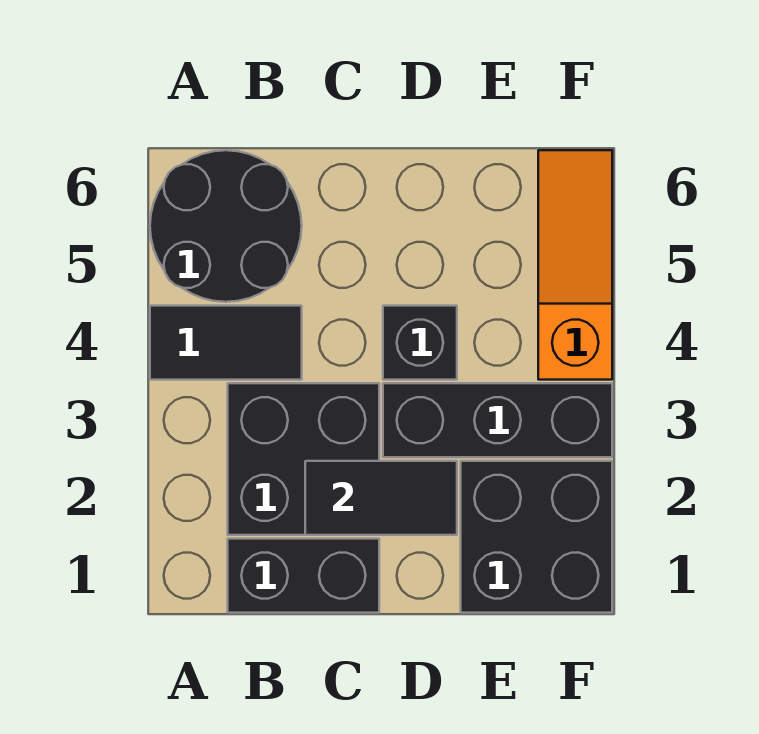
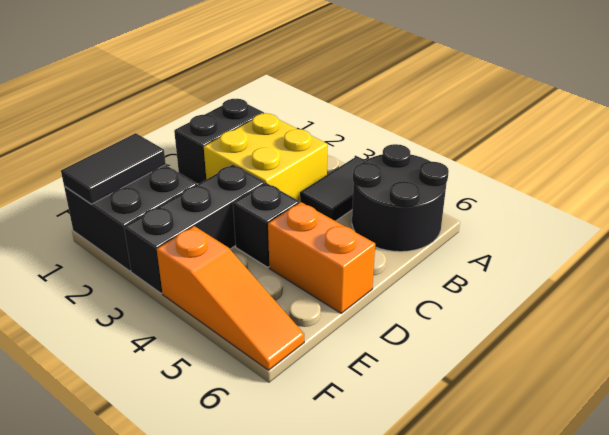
black 2x2 brick [228,383,379,535] -> yellow 2x2 brick [204,113,328,203]
black 1x2 tile [305,461,457,535] -> black 1x2 tile moved to [61,133,166,204]
none -> orange 1x2 brick [268,202,375,313]

